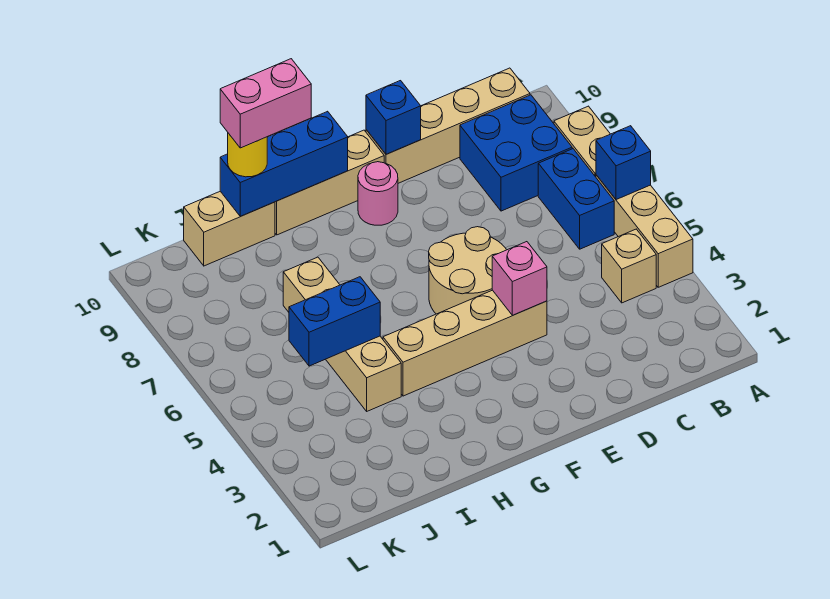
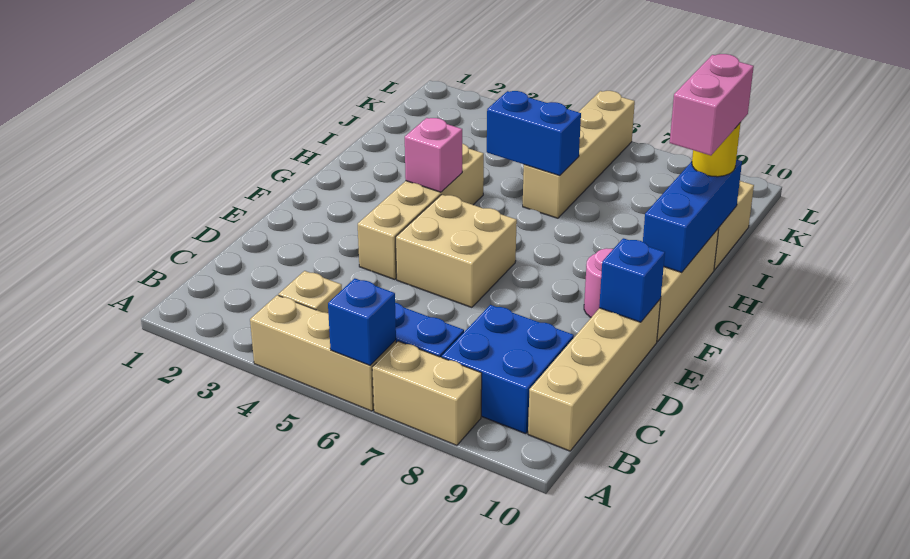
pink 1x1 brick [492,242,547,315] -> pink 1x1 brick moved to [405,118,462,192]
tan 2x2 round brick [429,227,506,314] -> tan 2x2 brick [396,195,517,307]
tan 1x4 brick [283,257,401,411] -> tan 1x4 brick turned to [523,91,635,218]
blue 1x2 brick [289,277,380,366] -> blue 1x2 brick turned to [487,91,581,176]

